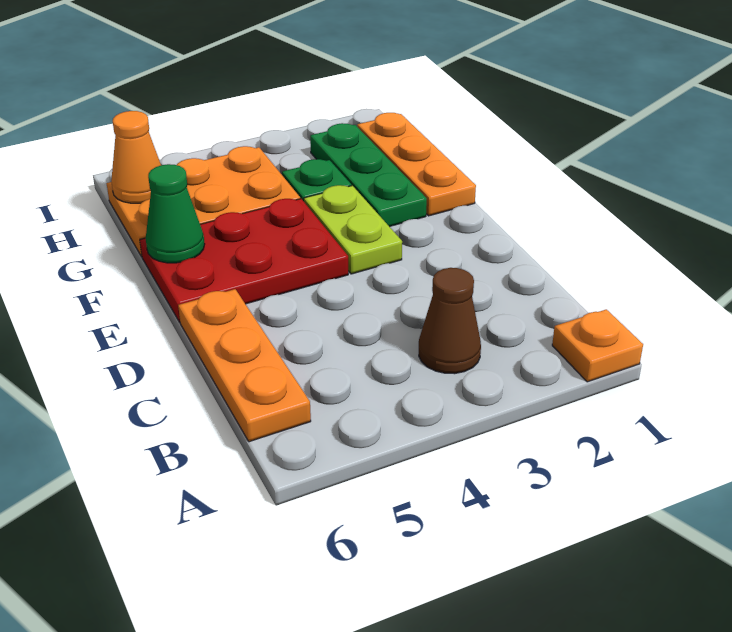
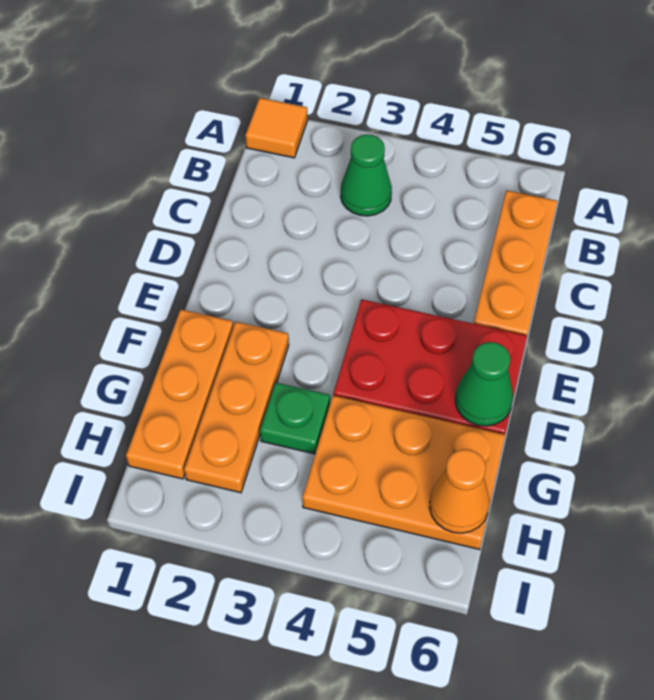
orange 1x1 plate [552,309,643,382] -> orange 1x1 tile [245,98,308,158]
brown 1x1 cone [419,268,481,374] -> green 1x1 cone [341,134,392,216]
lime 1x2 plate [304,185,402,274] -> none
green 1x3 plate [310,123,427,227] -> orange 1x3 plate [184,322,289,493]

